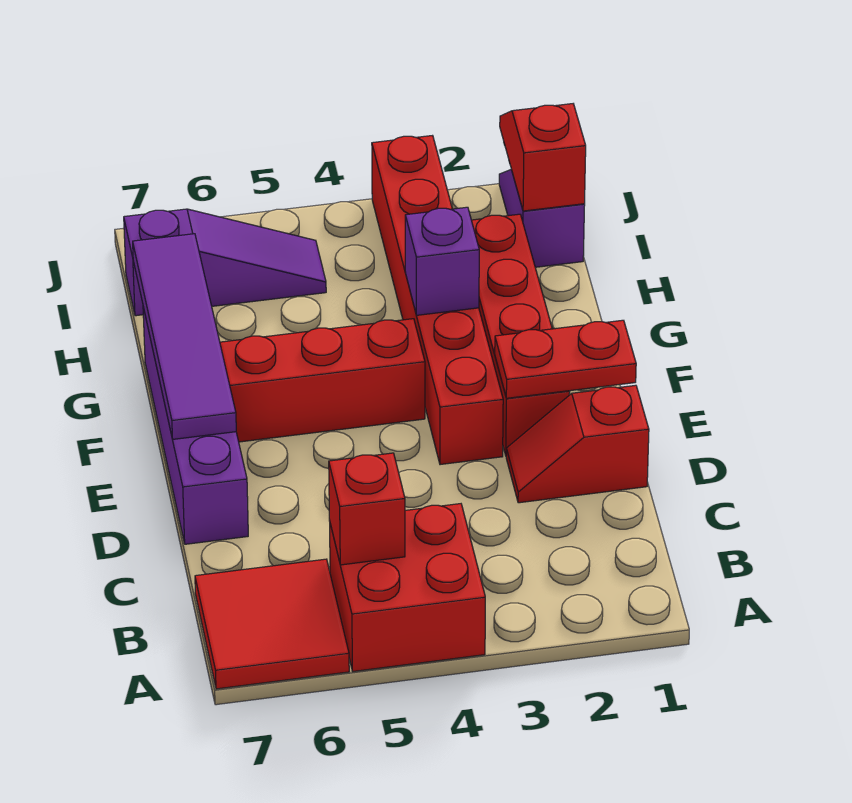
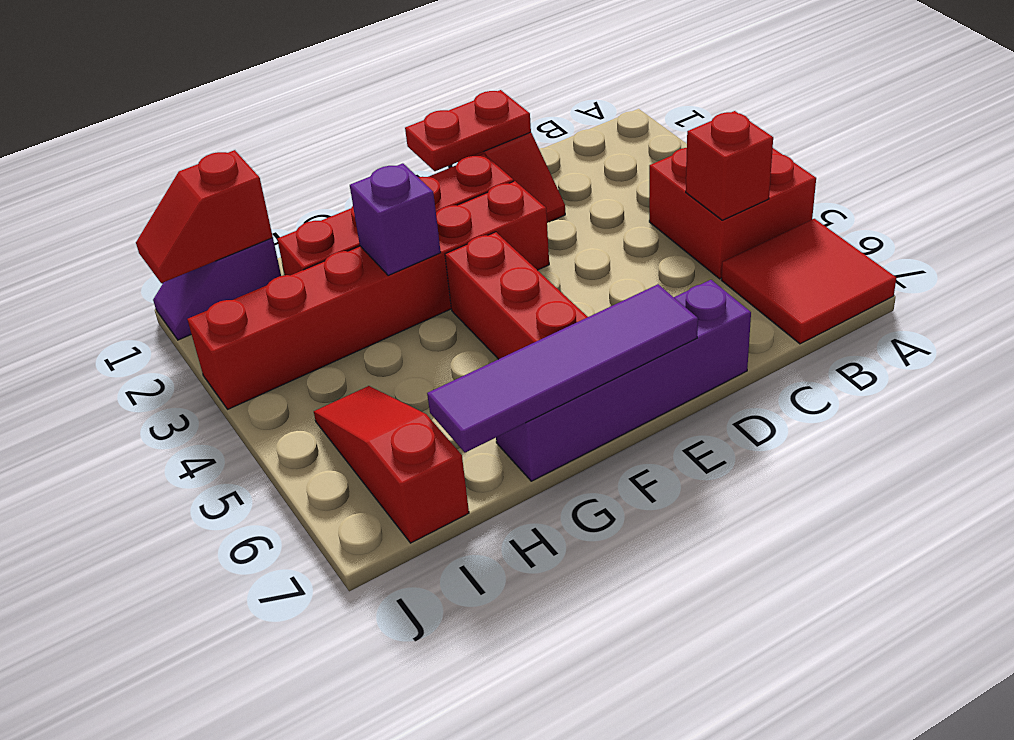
red 1x2 plate [495,320,636,398] -> red 1x2 plate turned to [405,90,531,171]
purple 1x3 slope [124,209,326,316] -> red 1x3 slope [314,386,469,543]

